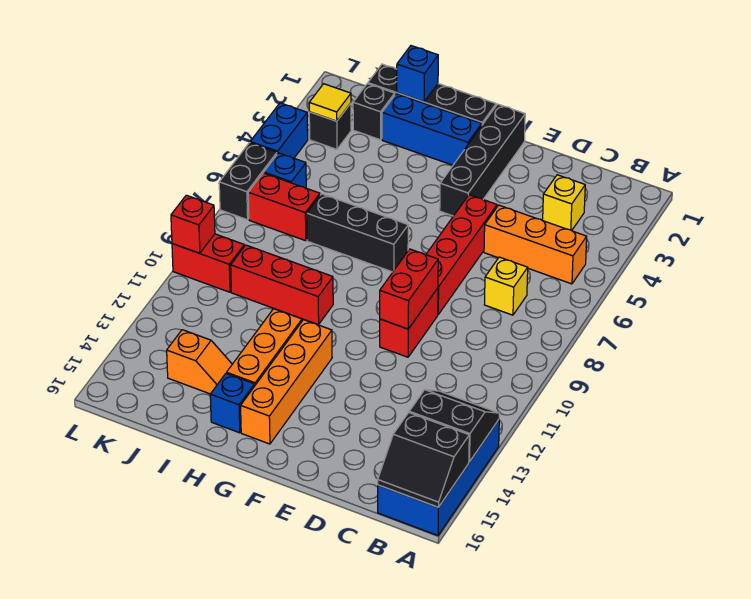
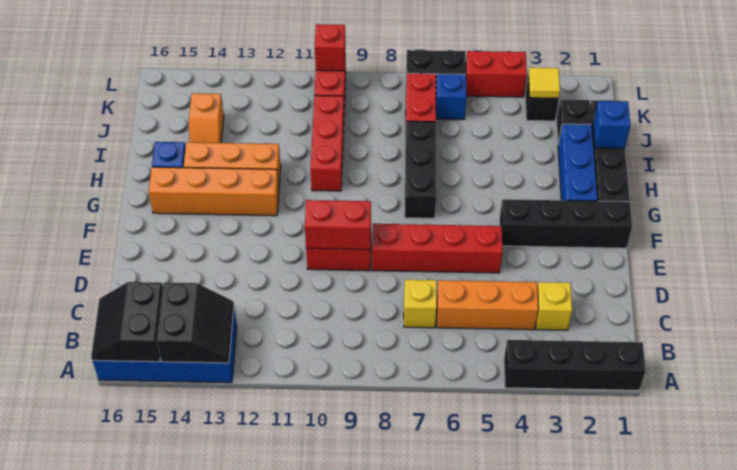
none -> black 1x4 brick [504,340,646,390]
orange 1x3 brick [484,205,587,284] -> orange 1x3 brick turned to [437,280,538,330]
blue 1x2 brick [250,103,308,158] -> red 1x2 brick [466,51,527,97]

